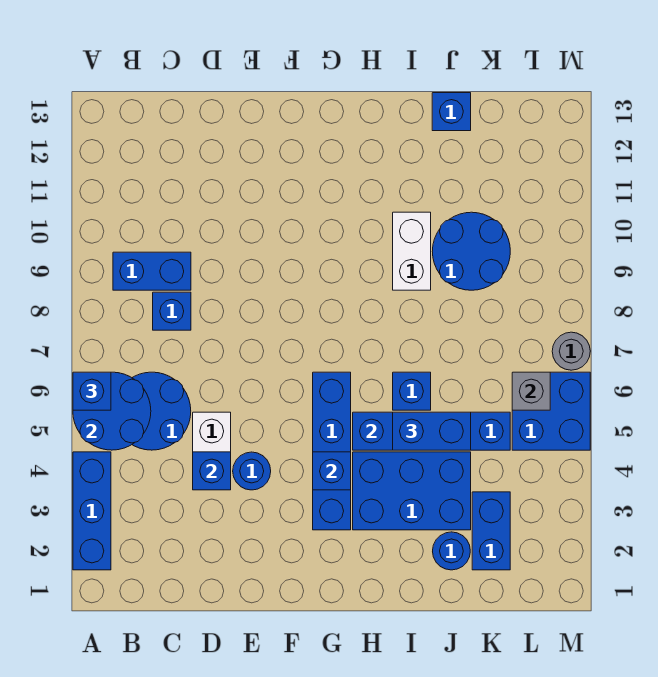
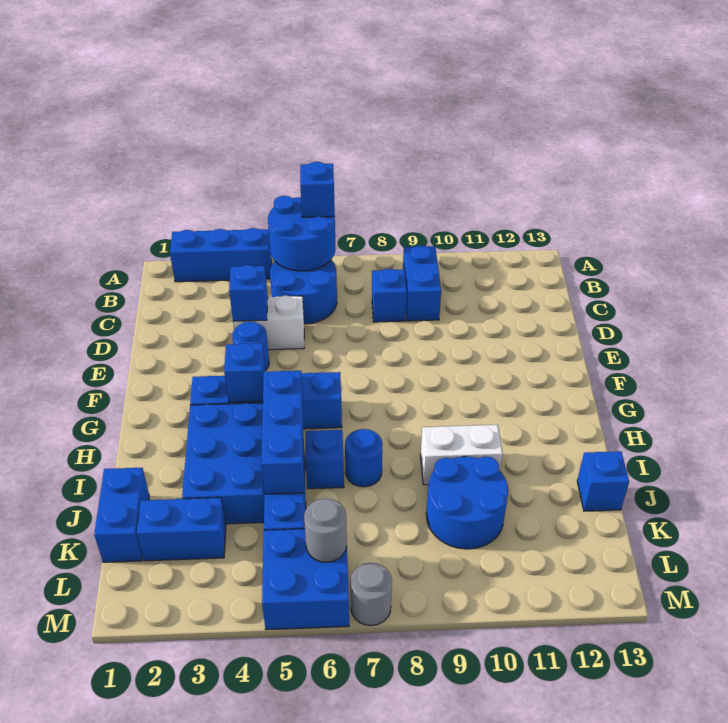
blue 1x2 brick [393,412,471,450] -> blue 1x2 brick moved to [94,468,149,562]
blue 1x1 round brick [433,532,470,570] -> blue 1x1 round brick moved to [345,429,382,487]
grey 1x1 brick [512,372,550,410] -> grey 1x1 round brick [304,499,347,562]

